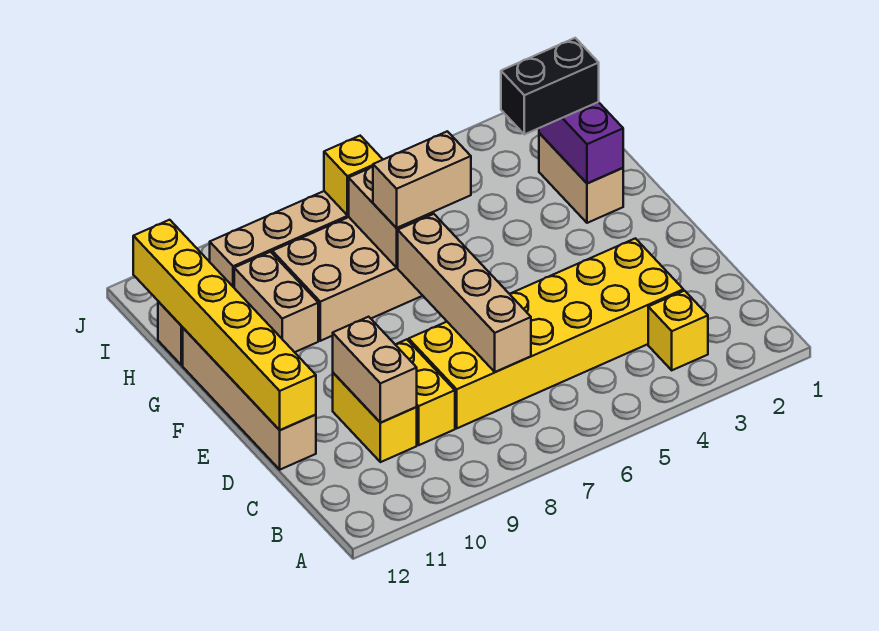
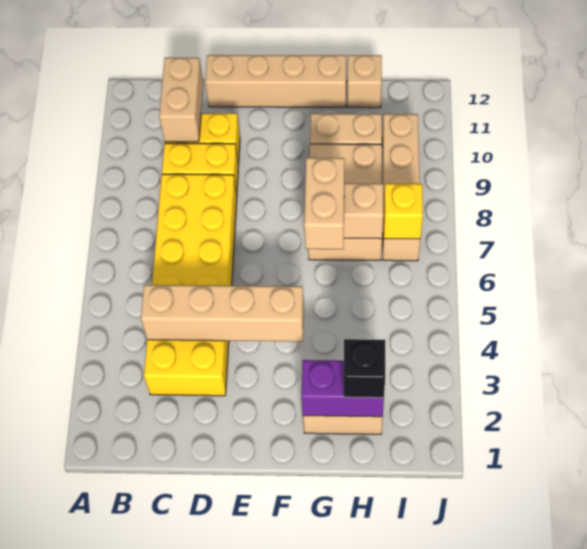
yellow 1x1 brick [648,291,708,370] -> none
tan 1x4 brick [398,214,531,372] -> tan 1x4 brick moved to [141,285,304,342]
tan 1x2 brick [333,317,417,423] -> tan 1x2 brick turned to [159,58,203,142]
yellow 1x6 brick [133,220,316,430] -> none
black 1x2 brick [501,38,599,134] -> black 1x1 brick [344,339,385,398]

